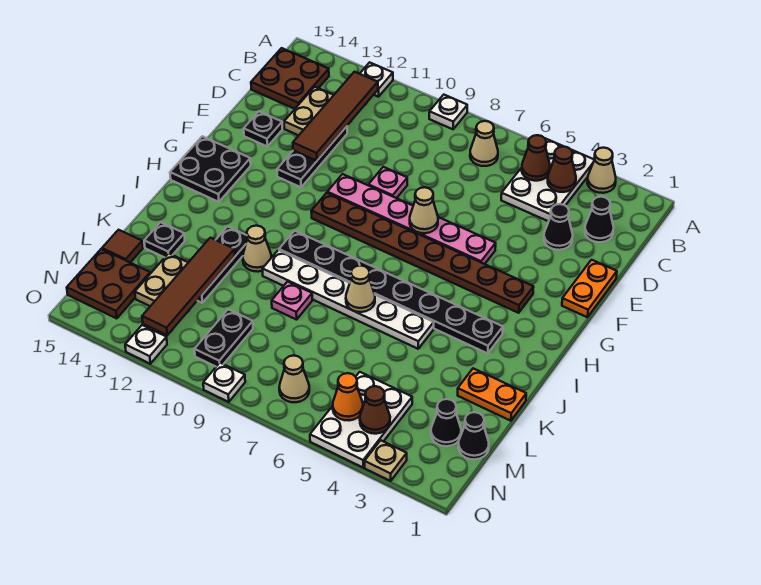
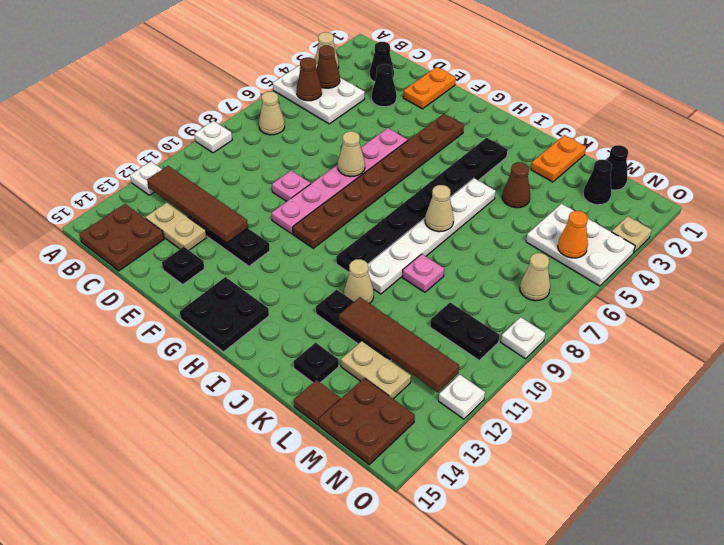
orange 1x2 plate [562,260,617,317] -> orange 1x2 plate turned to [403,67,456,109]
brown 1x1 cone [360,386,390,434] -> brown 1x1 cone moved to [502,162,530,208]

